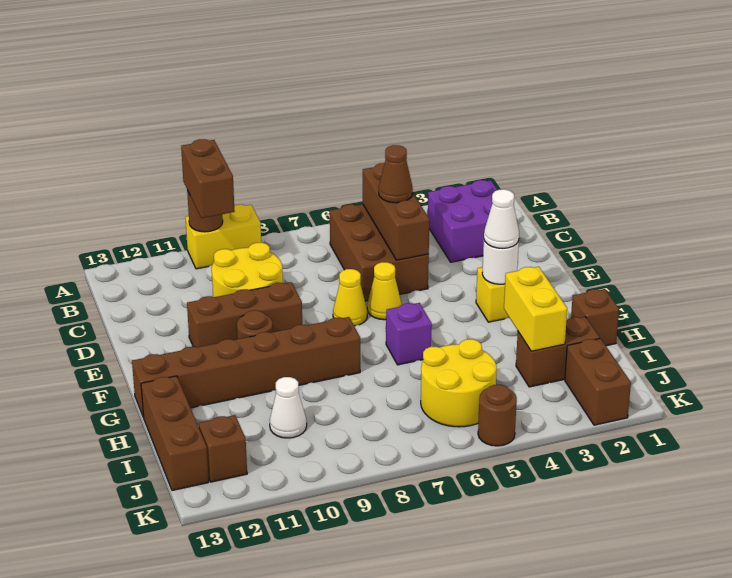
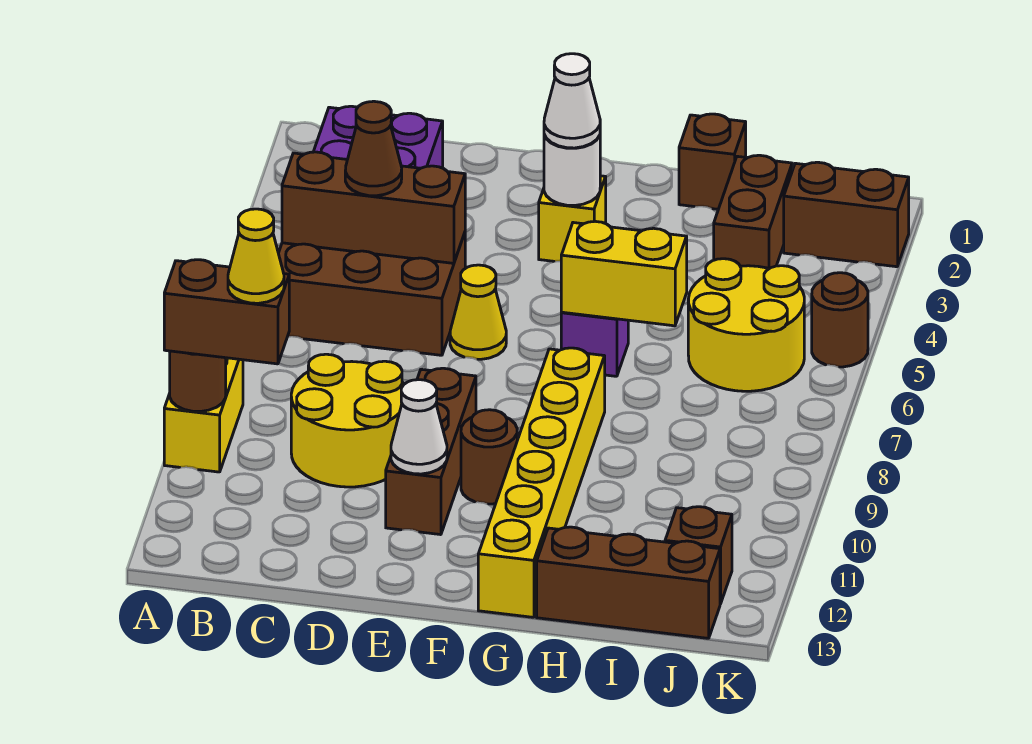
yellow 1x1 cone [333,269,367,326] -> yellow 1x1 cone moved to [228,209,284,303]
brown 1x6 brick [132,317,360,417] -> yellow 1x6 brick [478,348,605,617]
yellow 1x2 brick [504,267,567,351] -> yellow 1x2 brick moved to [561,221,687,326]
white 1x1 cone [270,377,307,438] -> white 1x1 cone moved to [391,380,447,474]

